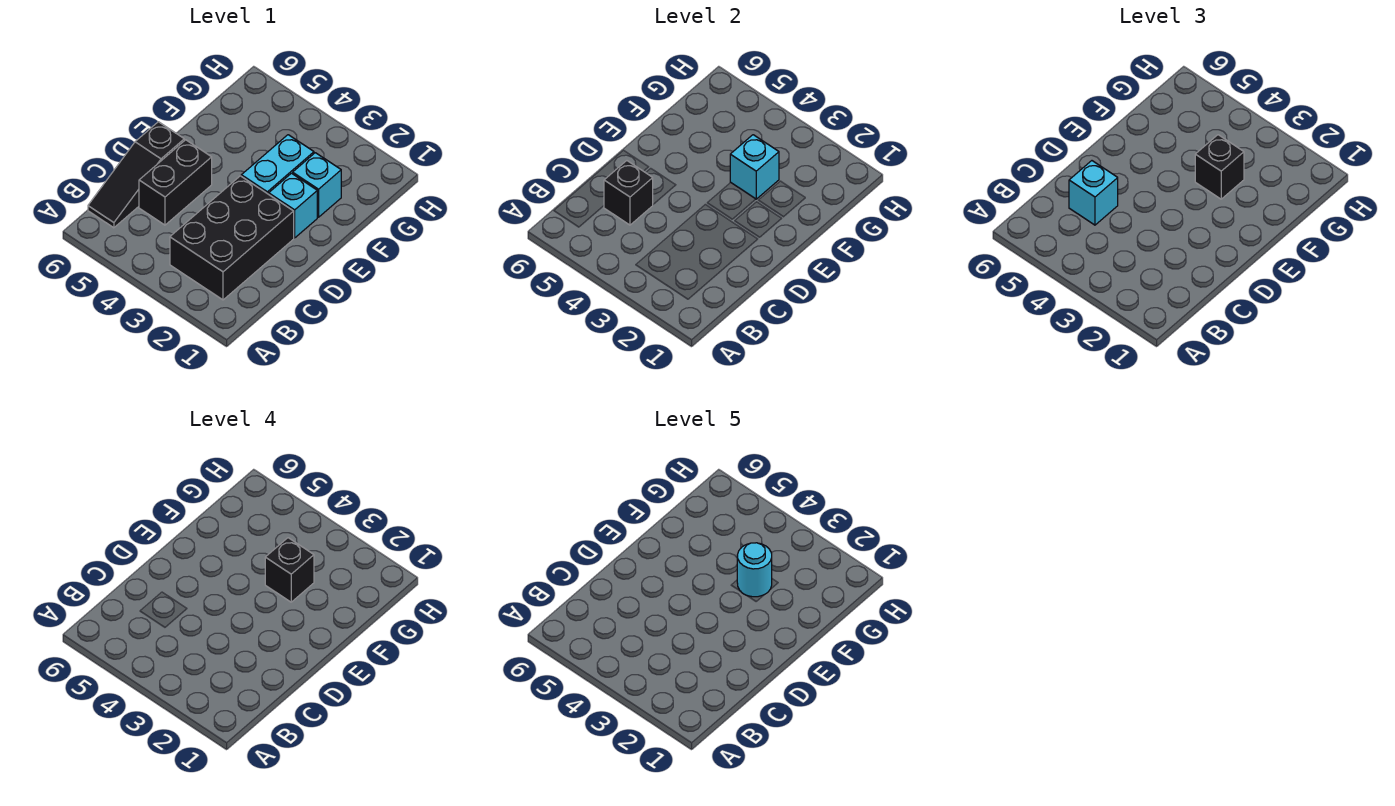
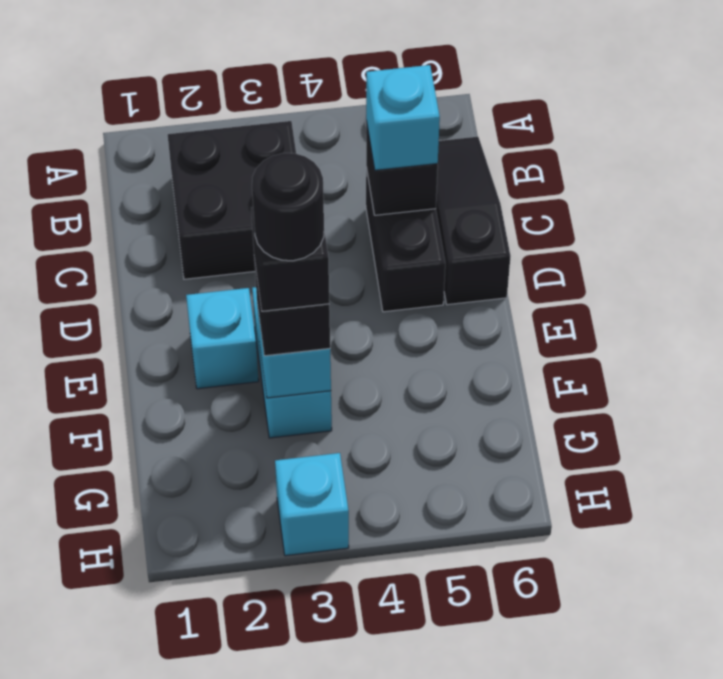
black 2x3 brick [170,176,294,300] -> black 2x2 brick [168,121,296,279]
cyan 1x1 brick [293,153,341,217] -> cyan 1x1 brick moved to [275,453,349,556]
cyan 1x1 round brick [737,543,772,597] -> black 1x1 round brick [252,153,324,261]

